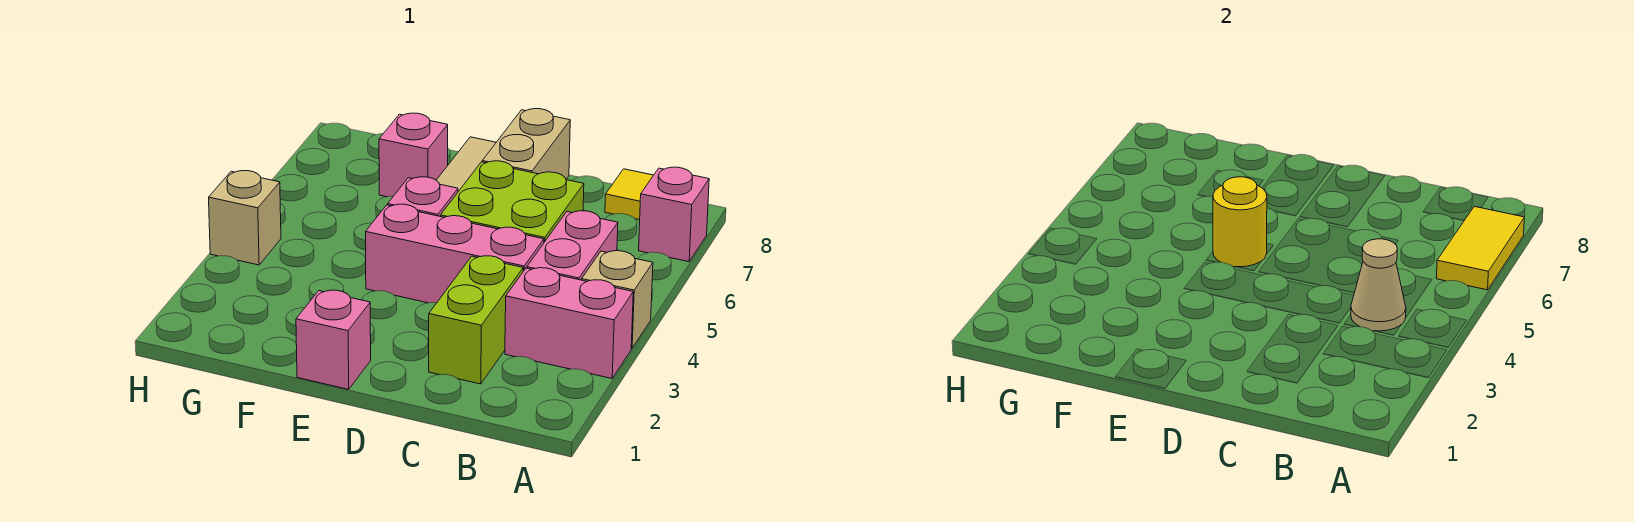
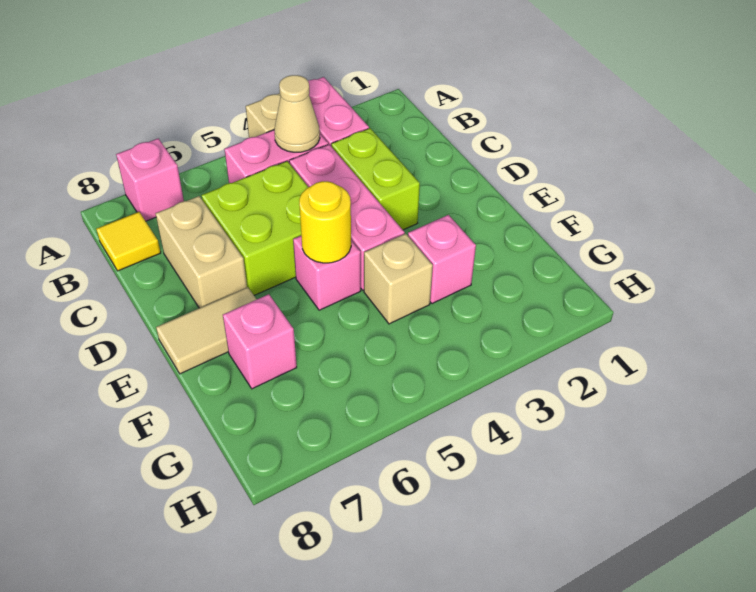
yellow 1x2 tile [1437,206,1524,290] -> none
lime 1x2 brick [429,256,523,384] -> lime 1x2 brick turned to [331,128,420,230]
tan 1x2 brick [482,109,570,179] -> tan 1x2 brick turned to [155,196,247,308]
pink 1x1 brick [296,290,371,389] -> pink 1x1 brick moved to [408,215,476,304]
tan 1x1 brick [209,171,281,265] -> tan 1x1 brick moved to [364,234,433,324]

